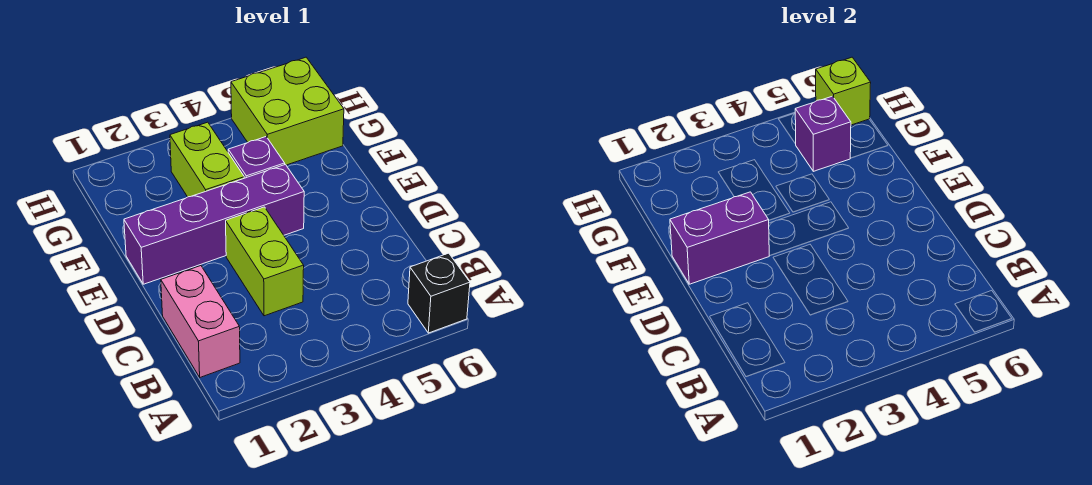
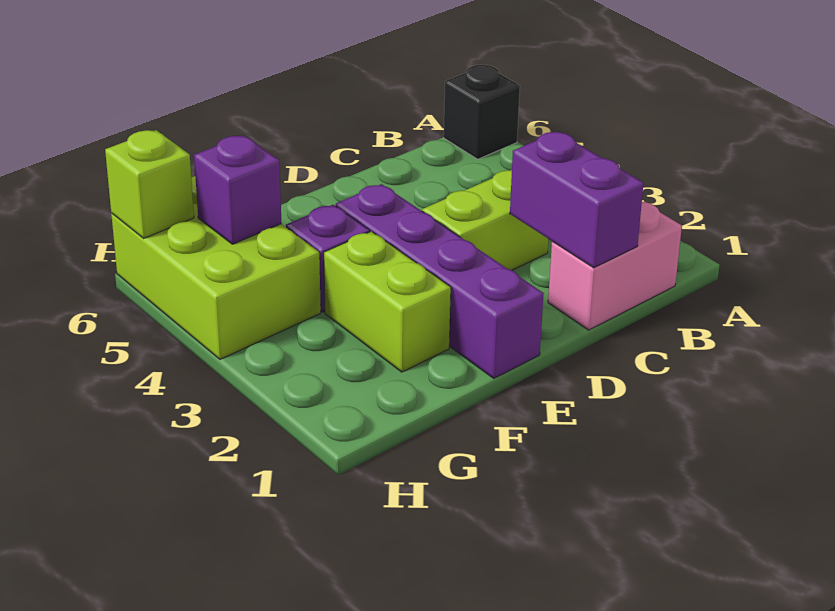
purple 1x2 brick [670,192,769,284] -> purple 1x2 brick moved to [510,132,644,268]
lime 1x2 brick [170,122,244,197] -> lime 1x2 brick turned to [324,231,451,372]
lime 2x2 brick [231,57,344,165] -> lime 2x3 brick [111,176,321,359]

